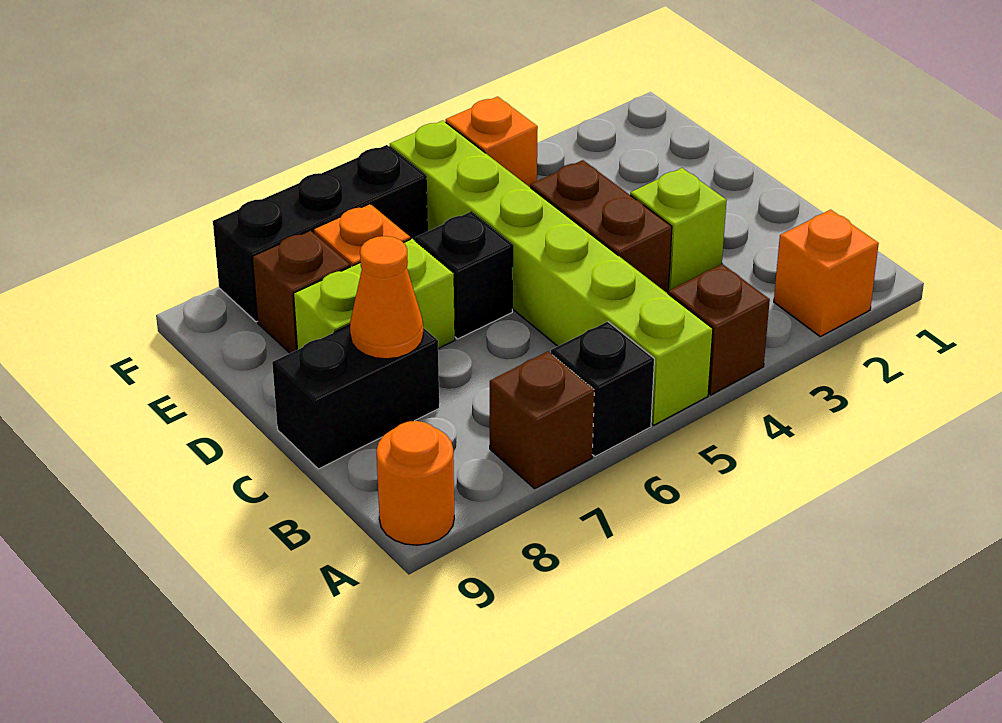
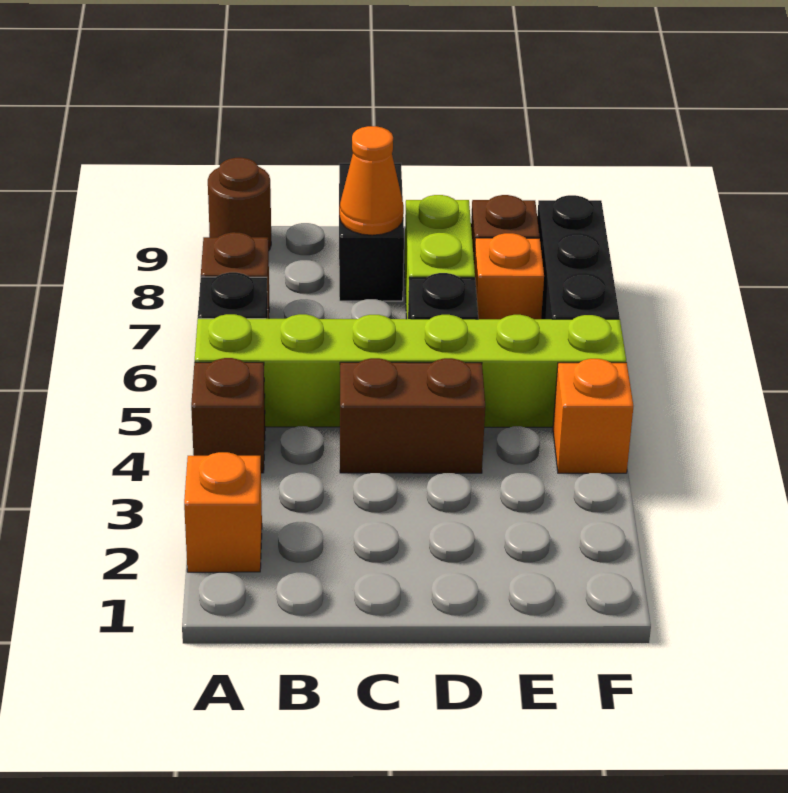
orange 1x1 round brick [376,421,454,545] -> brown 1x1 round brick [208,158,271,250]
lime 1x1 brick [630,168,727,291] -> none

